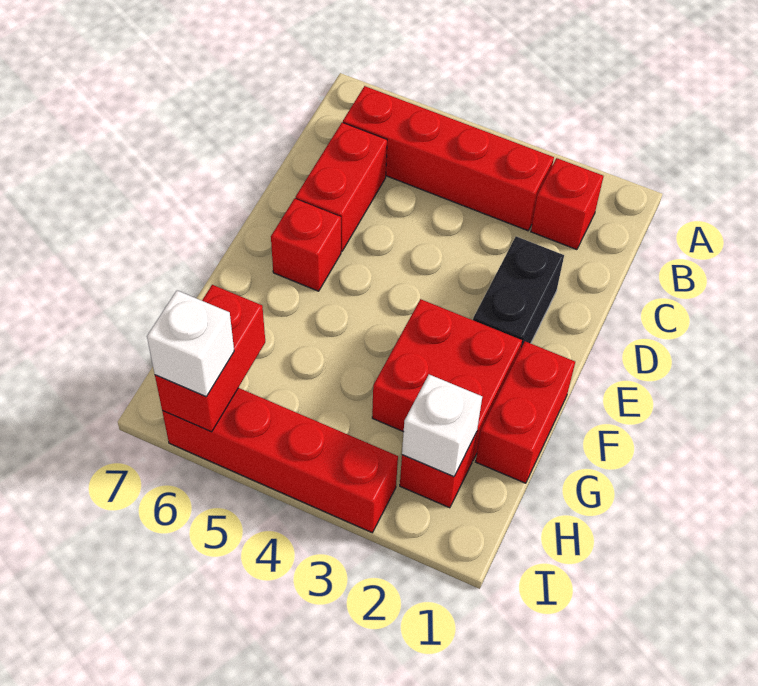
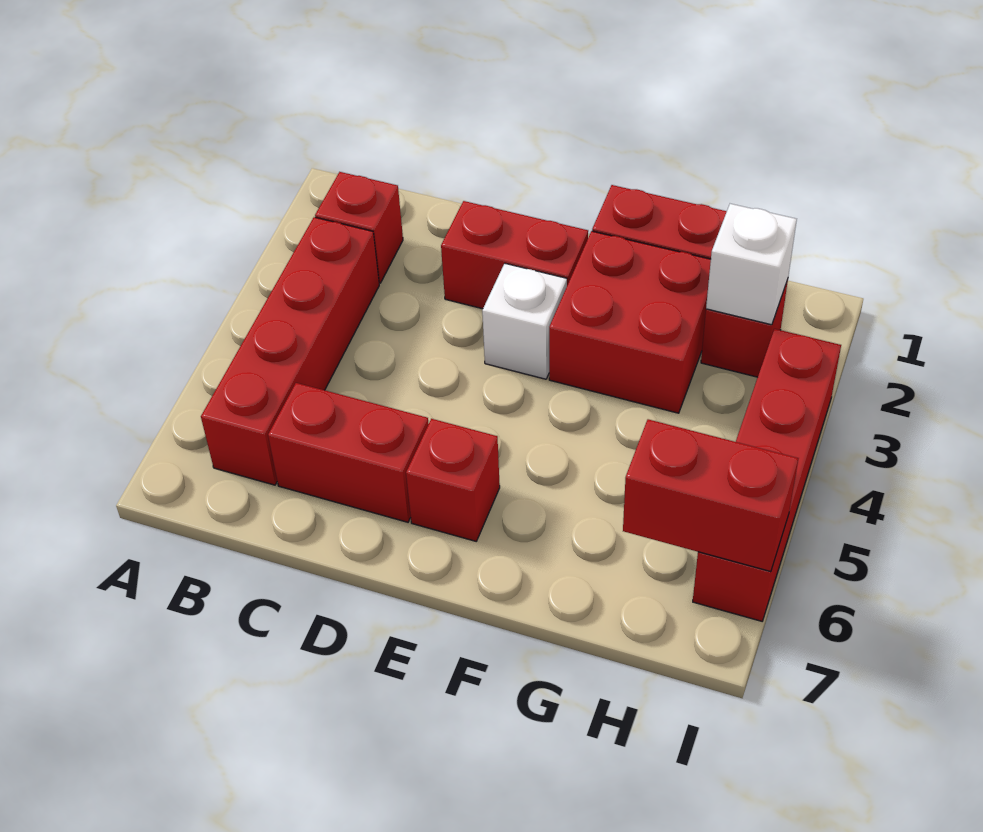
black 1x2 brick [473,237,564,347] -> red 1x2 brick [441,201,588,309]
white 1x1 brick [147,291,234,397] -> white 1x1 brick moved to [482,264,567,379]

